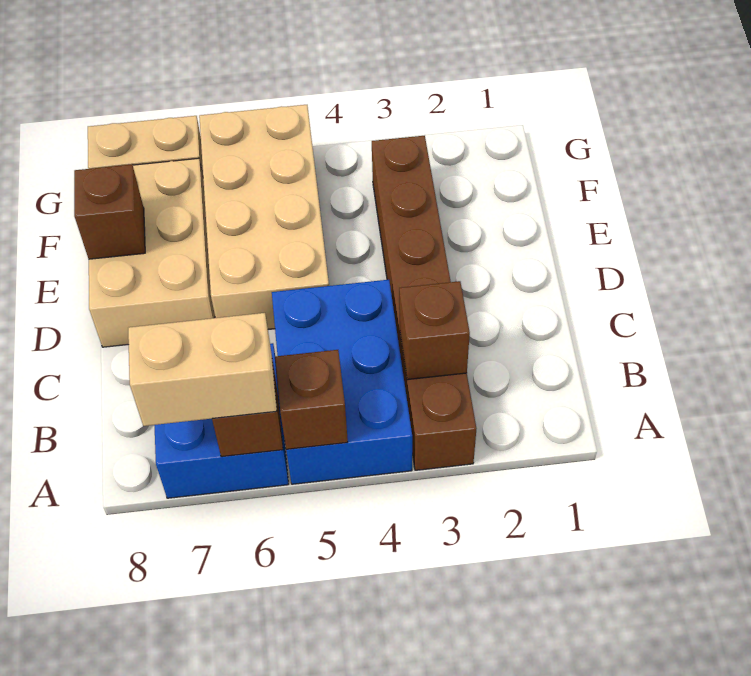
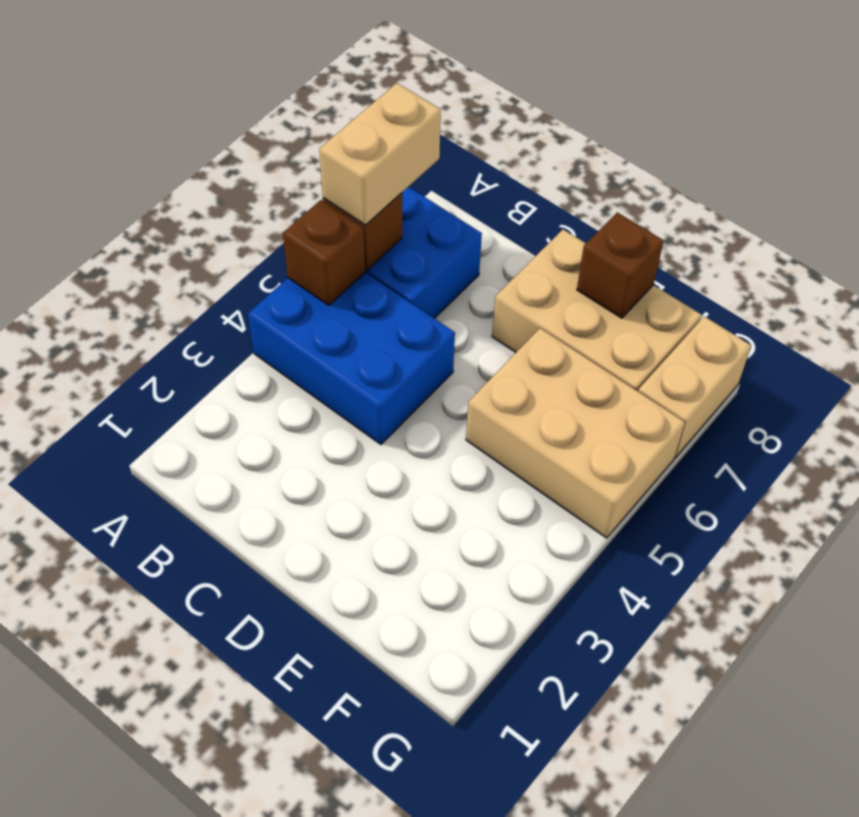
brown 1x6 brick [372,136,476,470] -> none
brown 1x1 brick [399,281,470,380] -> none
tan 2x4 brick [199,105,329,330] -> tan 2x3 brick [466,328,685,538]

